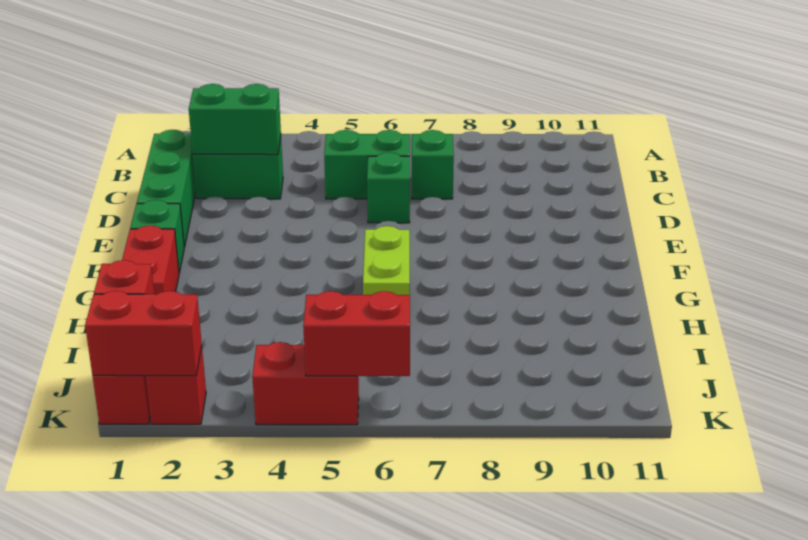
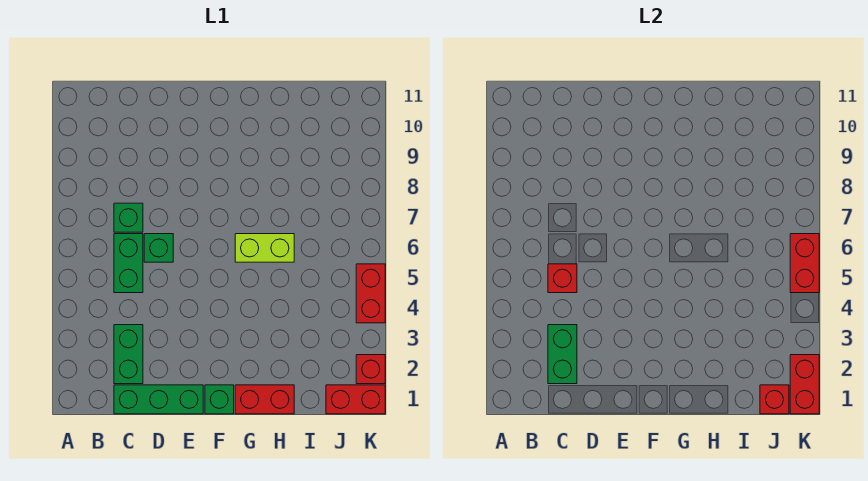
none -> red 1x1 brick [548,264,577,293]

